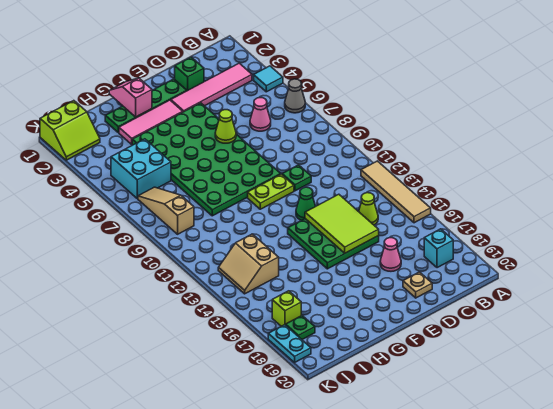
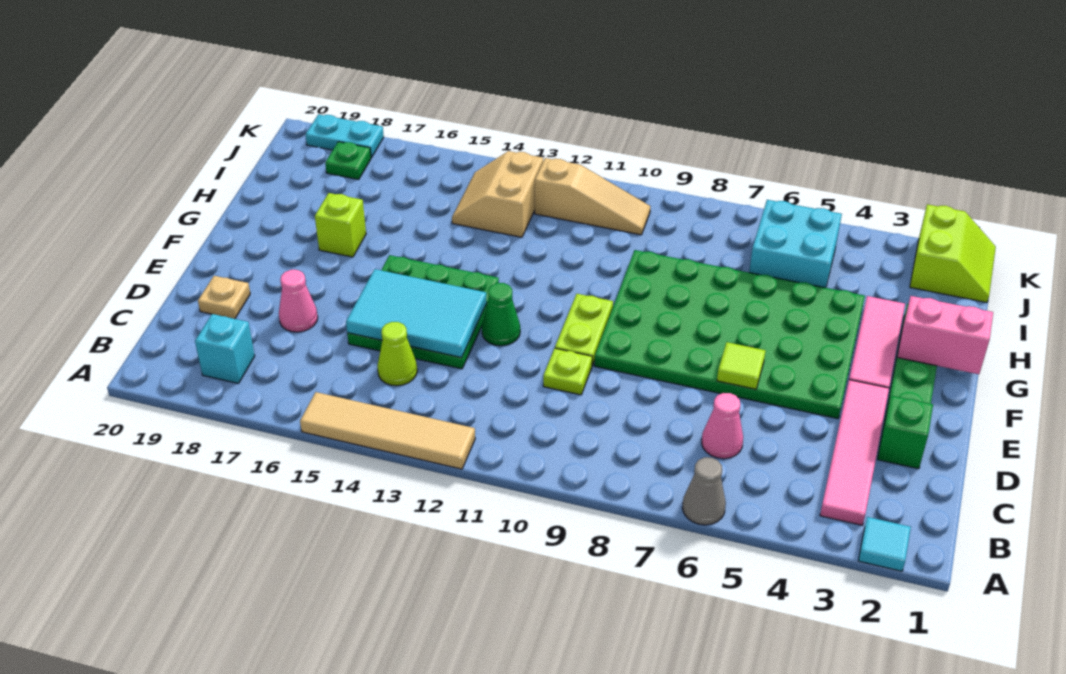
cyan 1x1 tile [254,66,283,92] -> cyan 1x1 tile moved to [858,517,911,571]
green 1x1 plate [282,165,311,191] -> lime 1x1 plate [543,348,592,395]
lime 2x3 tile [305,194,379,253] -> cyan 2x3 tile [346,269,487,357]
lime 1x1 cone [215,110,236,143] -> lime 1x1 tile [717,342,766,389]
pink 1x2 slope [109,78,152,117] -> pink 1x2 brick [897,296,993,374]
tan 2x2 slope [218,234,279,294] -> tan 2x2 slope turned to [452,151,543,237]
lime 2x2 slope [40,101,100,160] -> lime 2x2 slope turned to [910,204,996,302]
tan 1x3 slope [138,187,194,234] -> tan 1x3 slope moved to [535,158,650,235]
lime 1x1 brick [272,291,301,326] -> lime 1x1 brick moved to [315,193,366,257]

